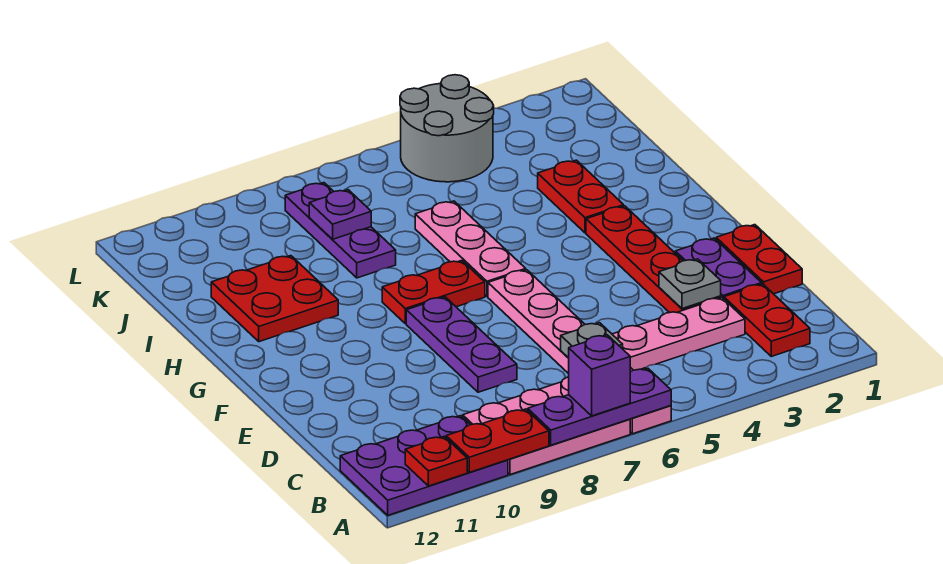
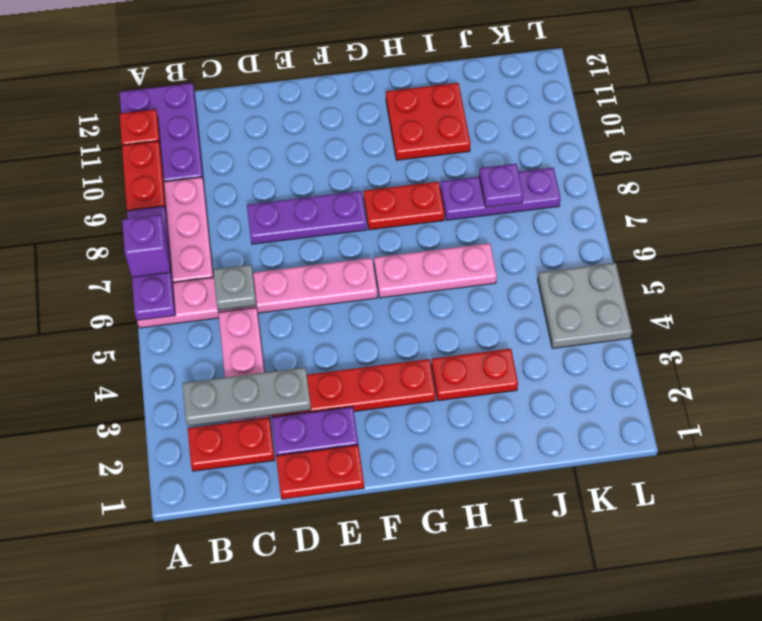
grey 1x1 plate [659,259,721,309] -> grey 1x3 plate [182,367,311,426]
red 1x2 plate [382,260,485,324] -> red 1x2 plate turned to [363,182,445,230]
grey 2x2 round brick [400,75,494,182] -> grey 2x2 plate [538,263,632,348]

